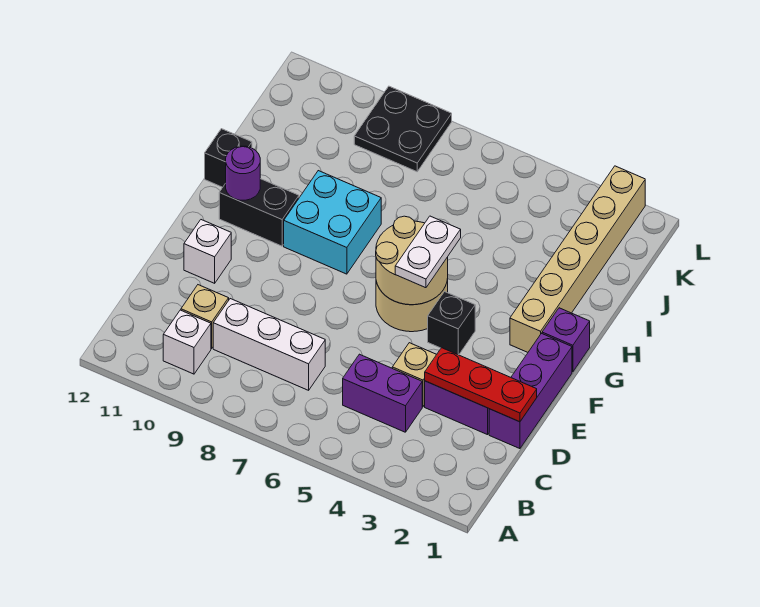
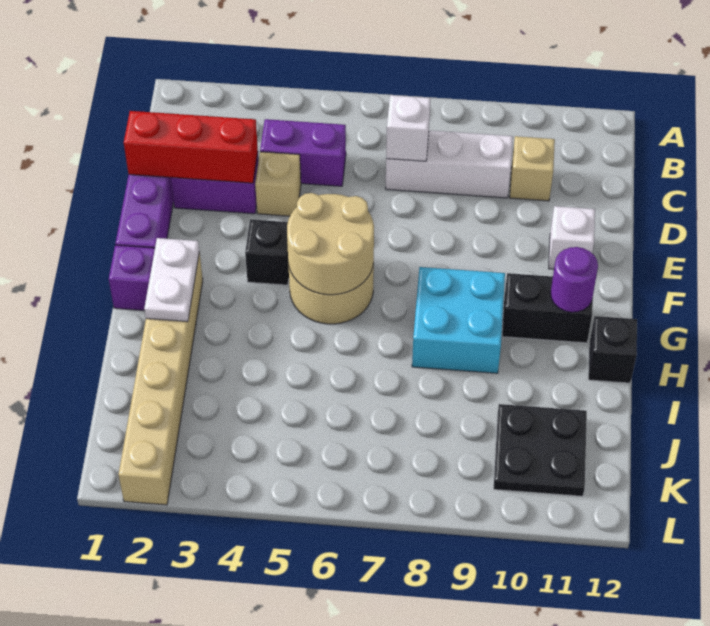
white 1x1 brick [163,310,211,374] -> white 1x1 brick moved to [386,95,431,161]
red 1x3 plate [425,348,537,422] -> red 1x3 brick [124,111,258,183]
white 1x2 plate [395,216,461,288] -> white 1x2 plate moved to [144,238,199,322]
black 2x2 plate [354,86,452,172] -> black 2x2 plate moved to [494,404,587,496]

